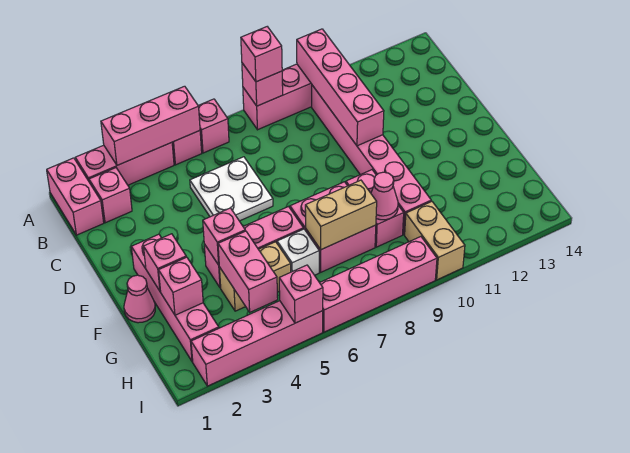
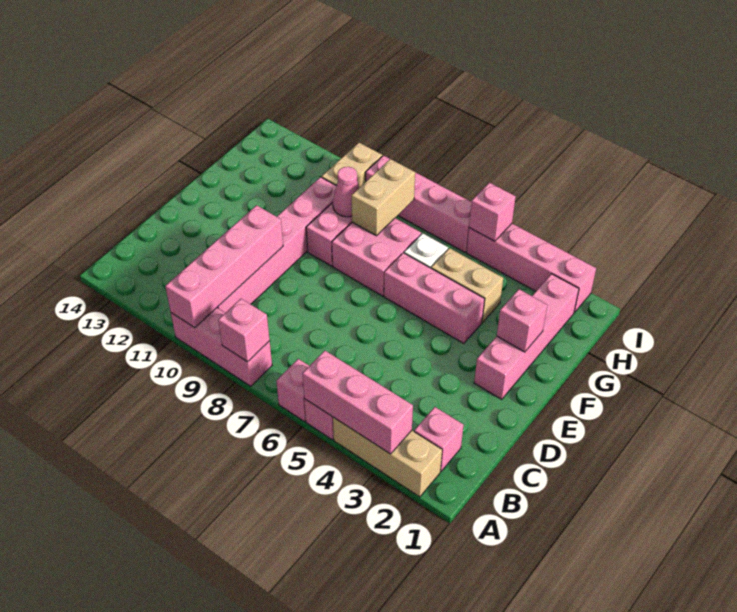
pink 1x2 brick [47,158,104,235] -> none
pink 1x3 brick [75,142,174,185] -> tan 1x3 brick [333,417,442,497]
pink 1x1 brick [241,27,282,82] -> none
white 2x2 plate [190,157,273,221] -> none
pink 1x1 cone [124,275,155,323] -> none
pink 1x1 brick [203,208,245,265] -> none
pink 1x1 brick [159,257,203,315] -> none
pink 1x2 brick [218,231,278,312] -> none
tan 1x2 brick [305,180,377,250] -> tan 1x2 brick turned to [352,159,415,236]

